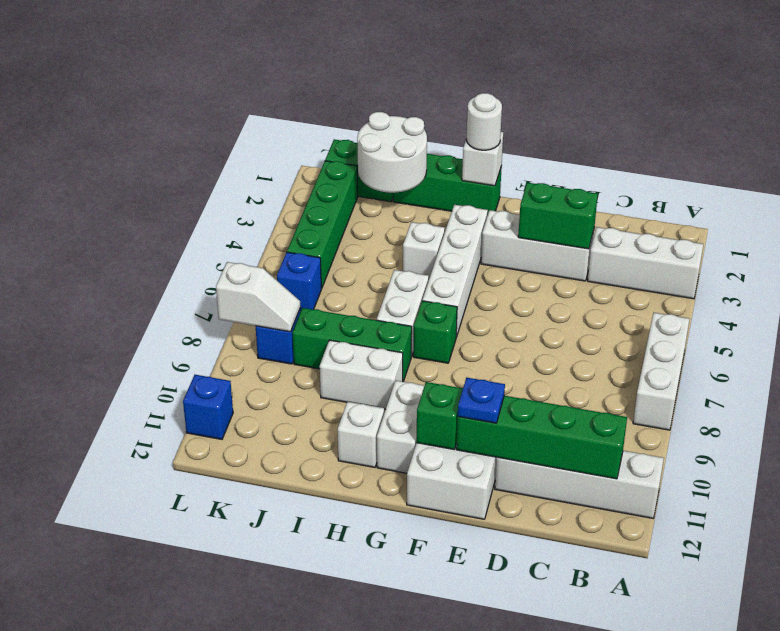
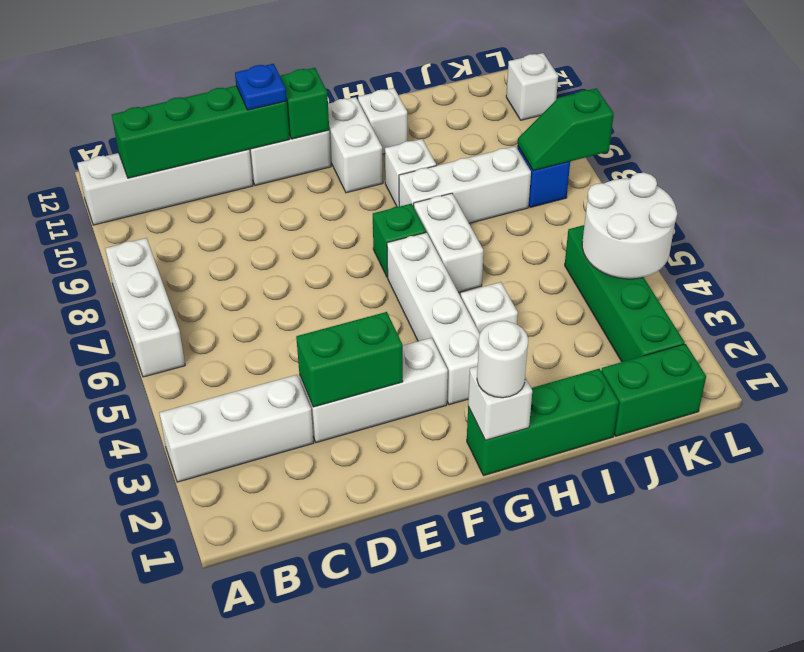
green 1x3 brick [293,308,412,382] -> white 1x3 brick [399,146,531,223]
white 1x2 brick [320,340,403,409] -> white 1x1 brick [385,139,436,207]
white 2x2 round brick [357,112,427,193] -> white 2x2 round brick moved to [582,173,677,279]
blue 1x1 brick [277,252,322,310] -> none
white 1x2 slope [216,262,301,332] -> green 1x2 slope [518,88,614,171]
blue 1x1 brick [183,375,233,439] -> white 1x1 brick [506,53,558,120]

